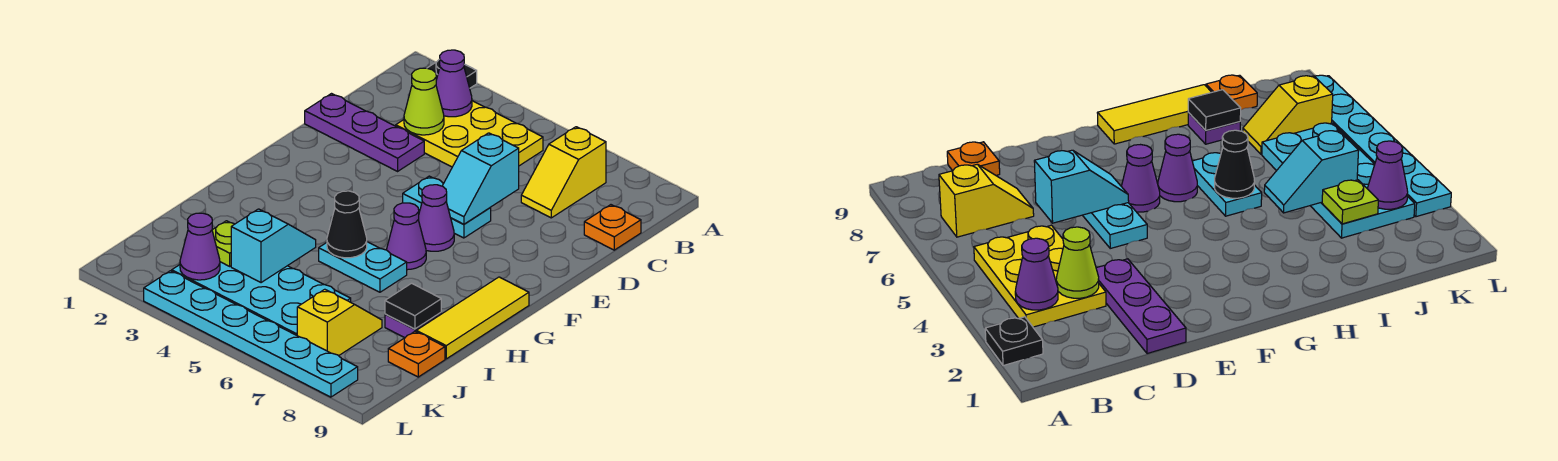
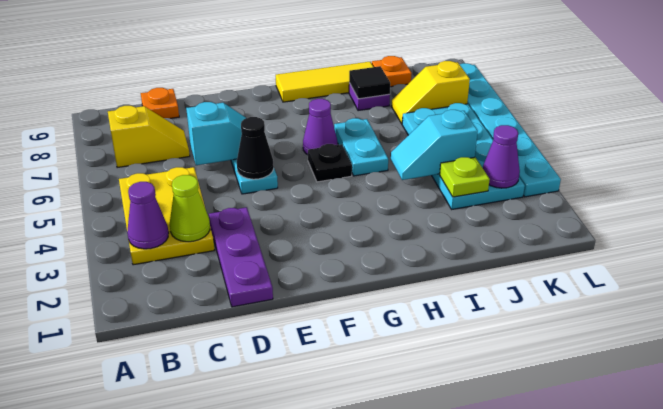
black 1x1 plate [428,59,477,88] -> black 1x1 plate moved to [308,144,352,182]
purple 1x1 cone [418,185,454,251] -> none
black 1x1 cone [327,191,367,258] -> black 1x1 cone moved to [237,117,274,179]

